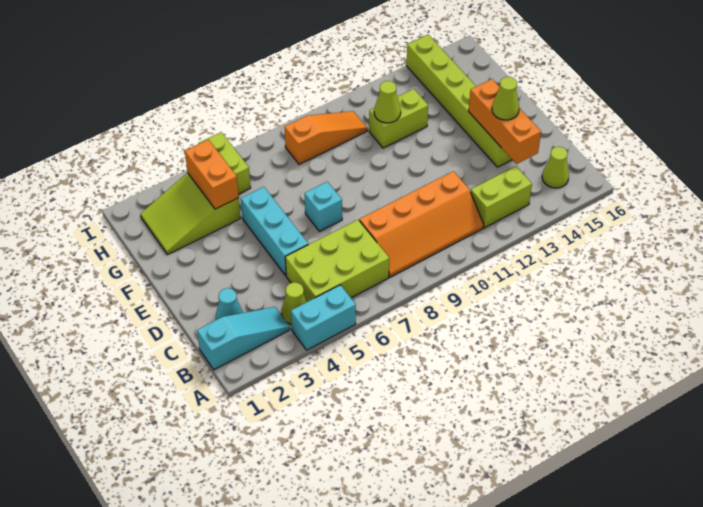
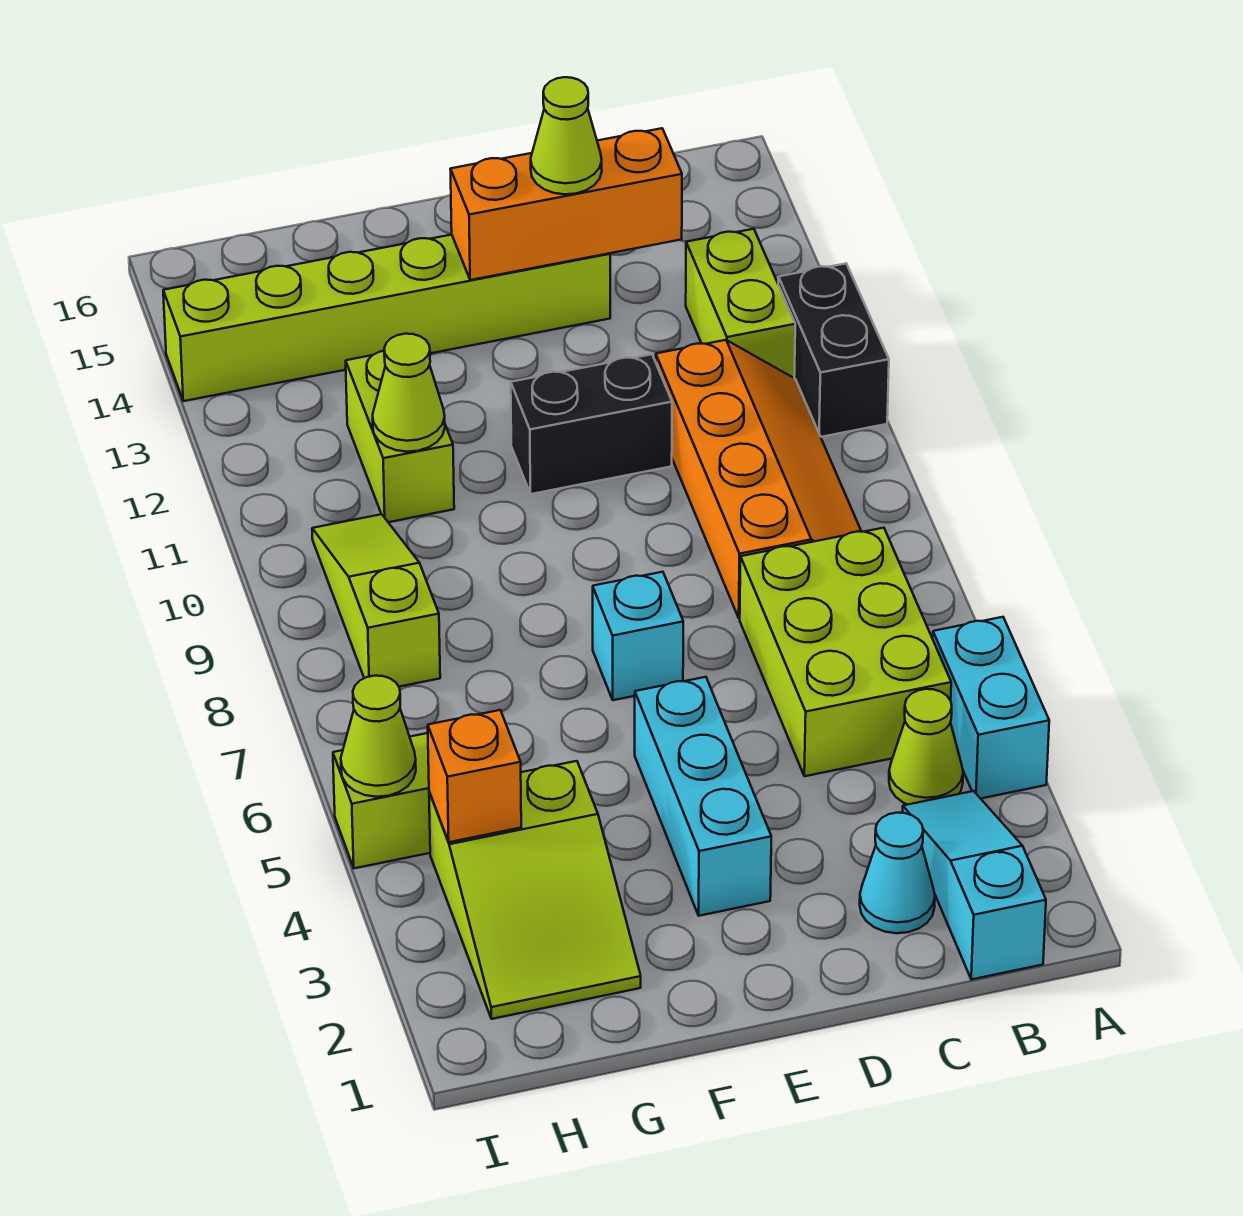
none -> black 1x2 brick [778,264,889,437]
lime 1x1 cone [542,147,569,188] -> lime 1x1 cone moved to [341,676,416,797]
cyan 1x3 brick [241,187,308,276] -> cyan 1x3 brick turned to [635,677,771,916]
none -> black 1x2 brick [511,354,672,494]
orange 1x2 brick [185,140,239,209] -> orange 1x1 brick [428,710,521,842]
orange 1x3 slope [285,111,367,164] -> lime 1x3 slope [312,514,440,687]

